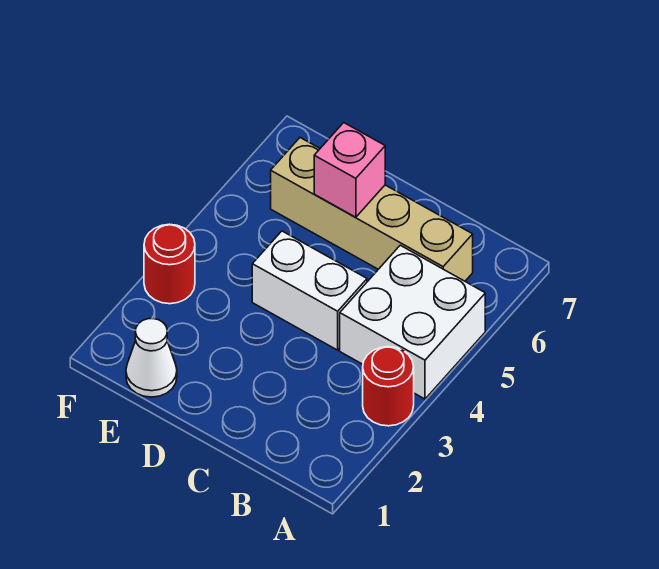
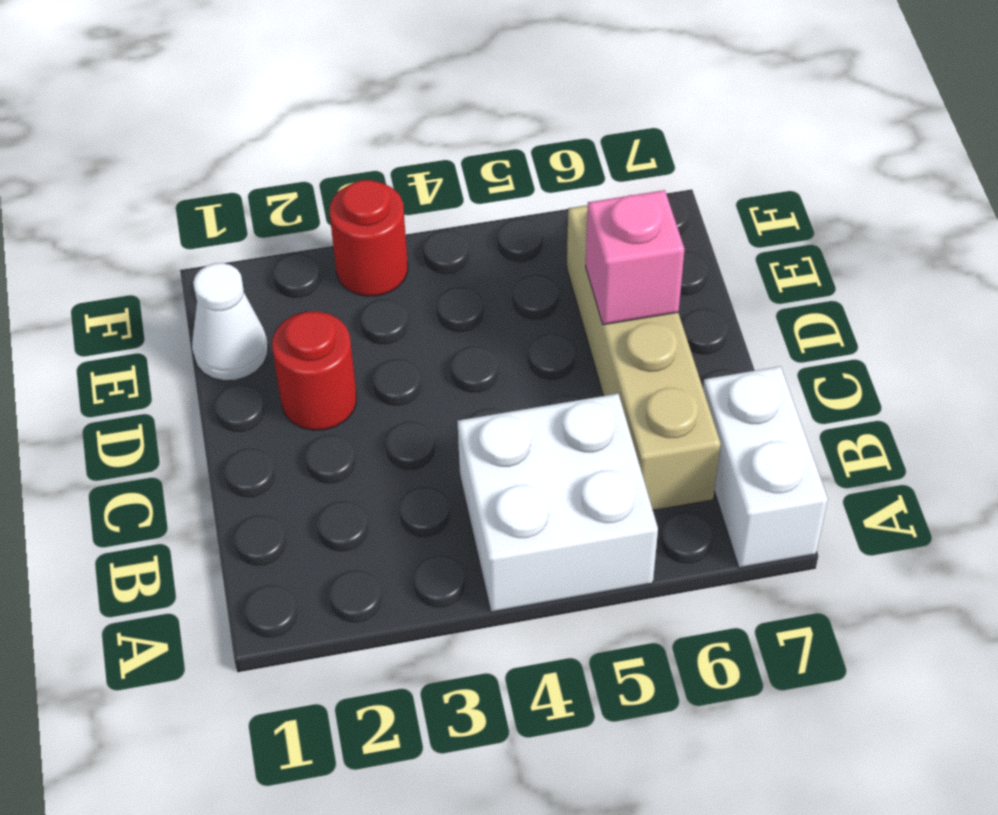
red 1x1 round brick [363,347,414,426] -> red 1x1 round brick moved to [272,311,356,430]
white 1x2 brick [252,231,367,350] -> white 1x2 brick moved to [703,366,828,568]

